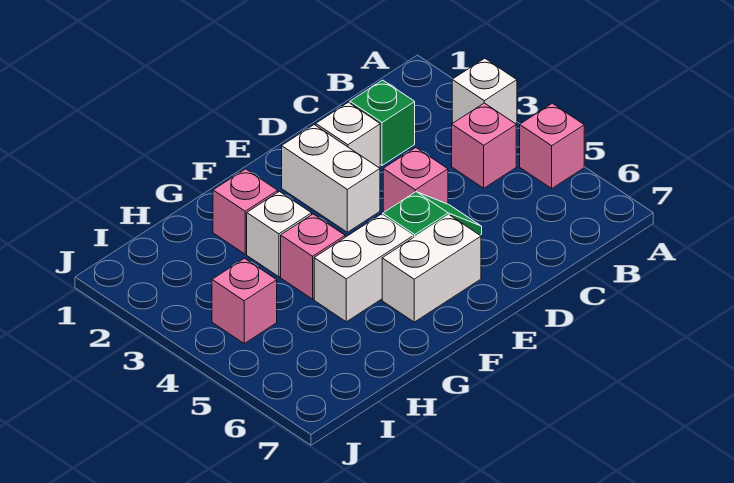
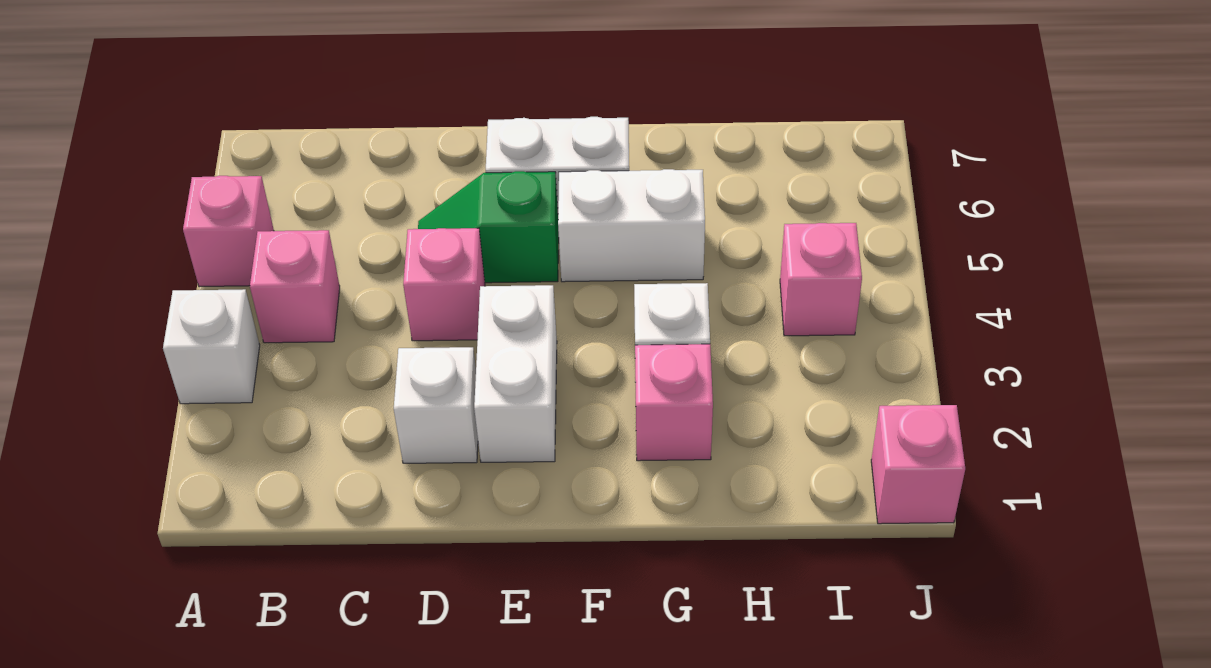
green 1x1 brick [350,80,415,165] -> none
pink 1x1 brick [281,214,345,299] -> pink 1x1 brick moved to [871,405,965,524]

